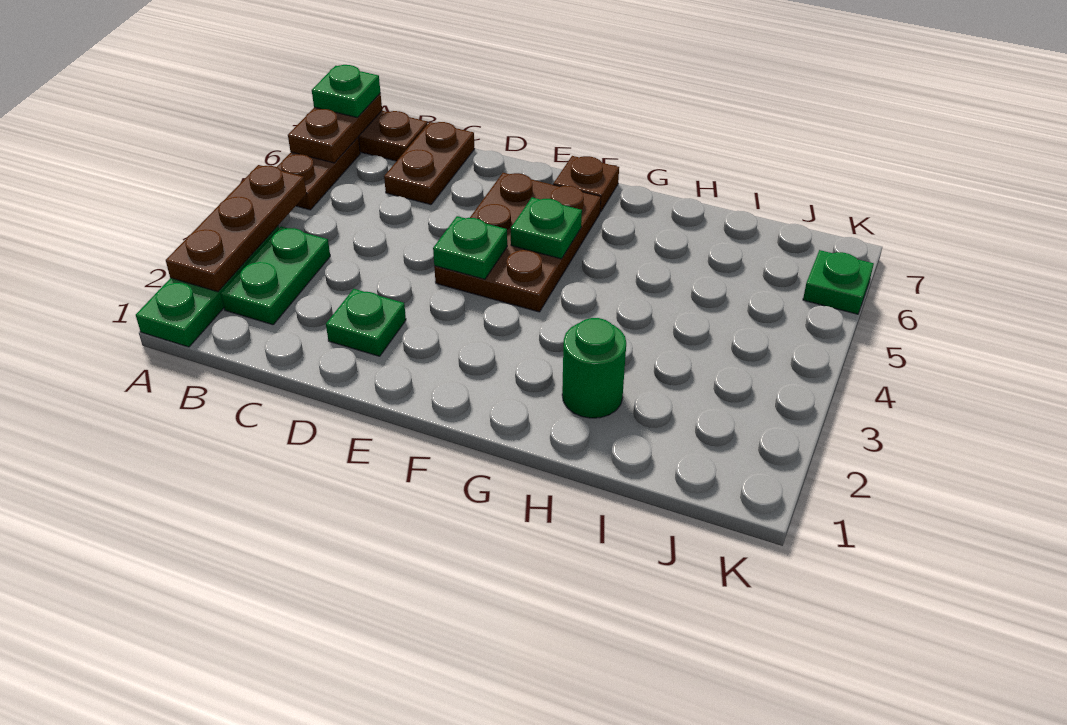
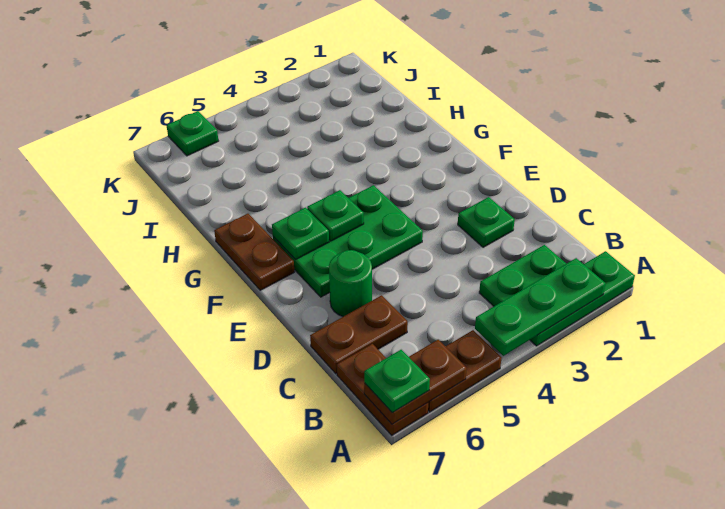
brown 1x3 plate [166,165,307,292] -> green 1x3 plate [475,258,606,356]
brown 2x3 plate [434,173,601,312] -> green 2x3 plate [273,185,423,297]
green 1x1 plate [433,216,507,279] -> green 1x1 plate moved to [272,208,329,260]
brown 1x1 plate [553,156,619,212] -> brown 1x2 plate [214,214,294,290]
green 1x1 round brick [562,318,626,418] -> green 1x1 round brick moved to [329,250,372,317]

